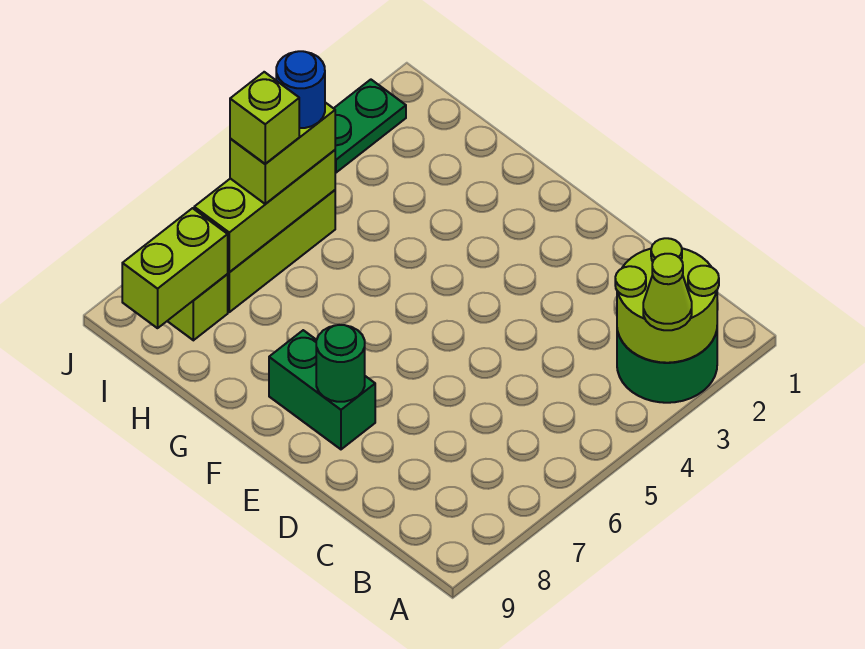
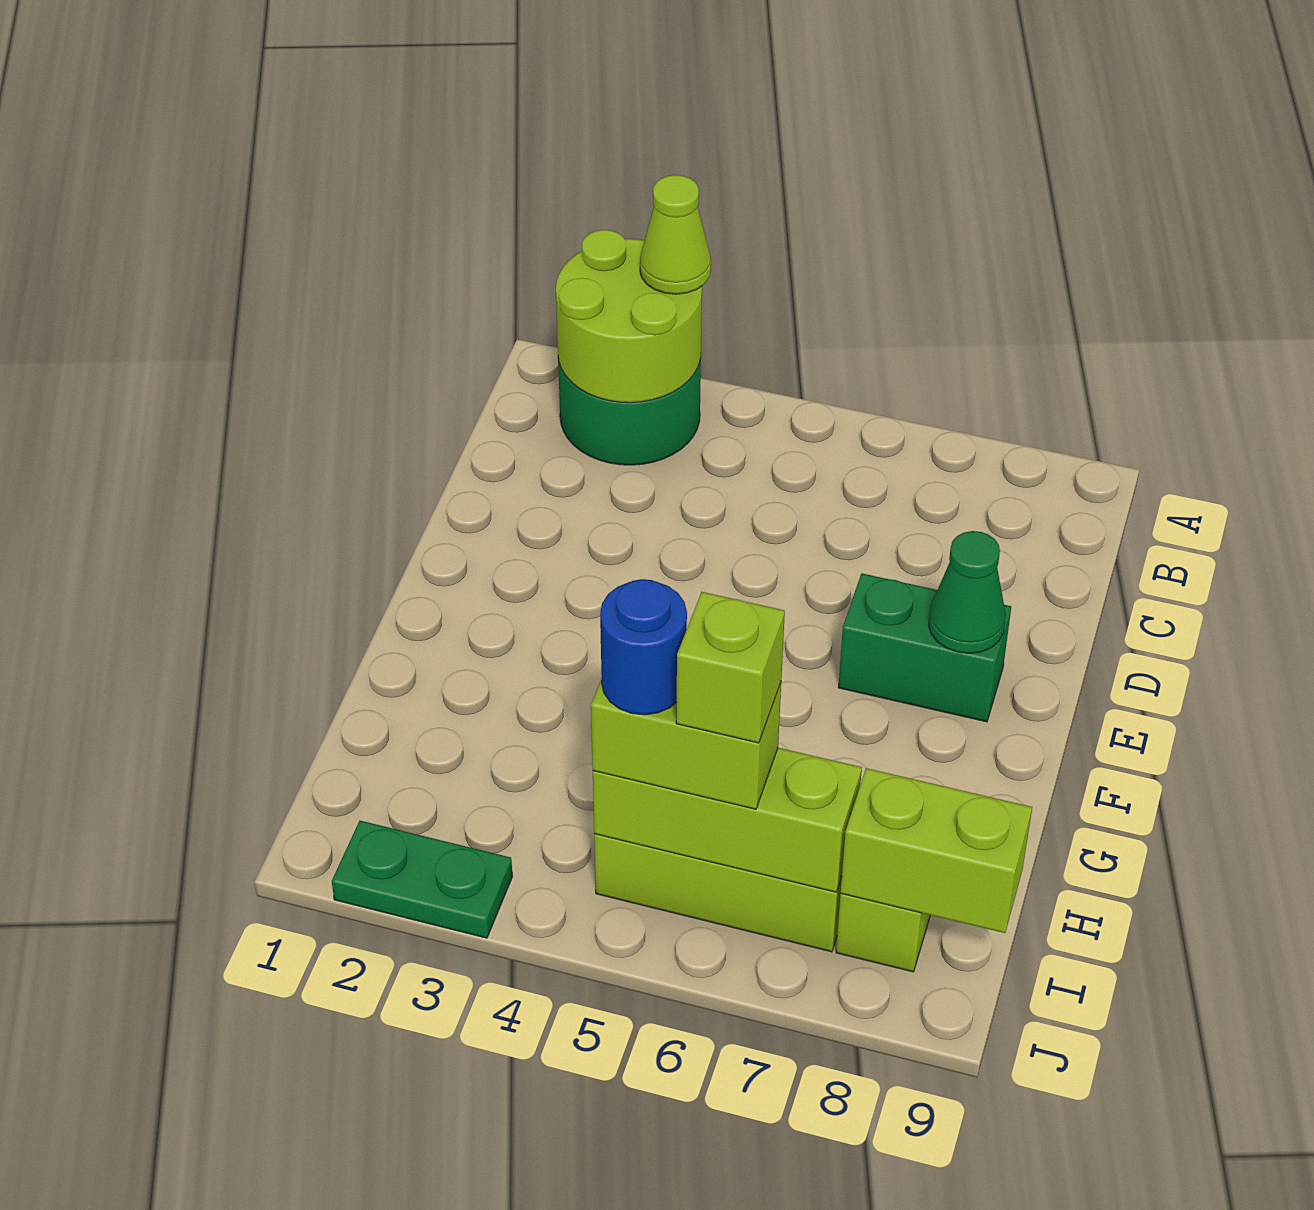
green 1x2 brick [269,330,375,449] -> green 1x2 brick turned to [838,573,1011,722]
green 1x1 round brick [316,325,365,402] -> green 1x1 cone [929,531,1006,653]

